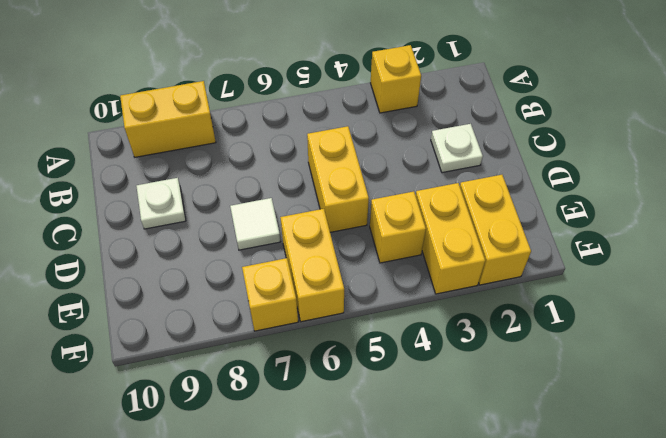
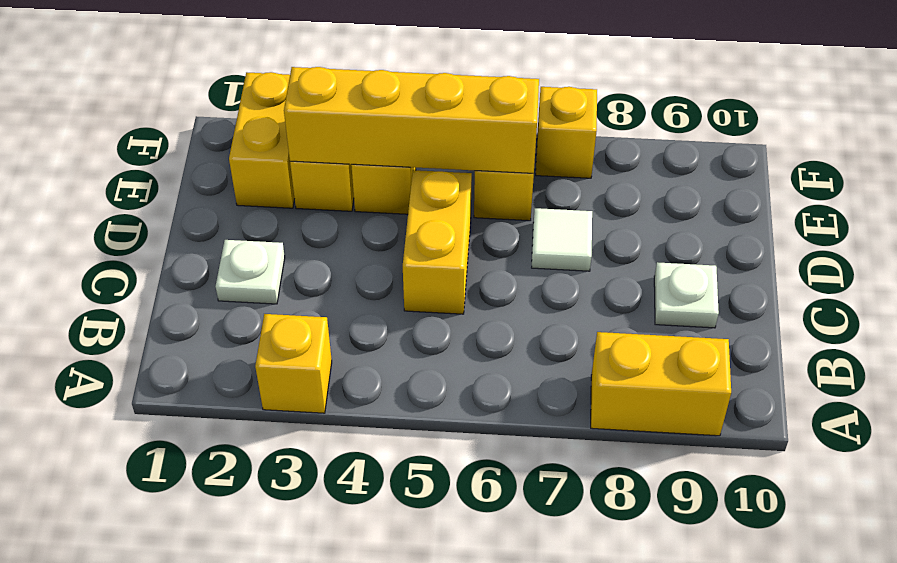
none -> yellow 1x4 brick [284,67,539,173]

